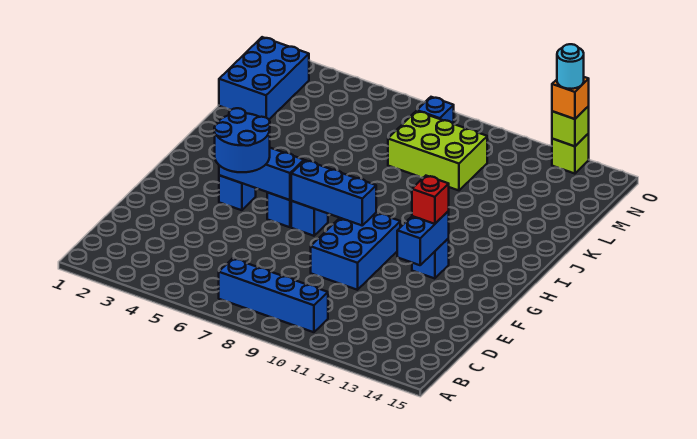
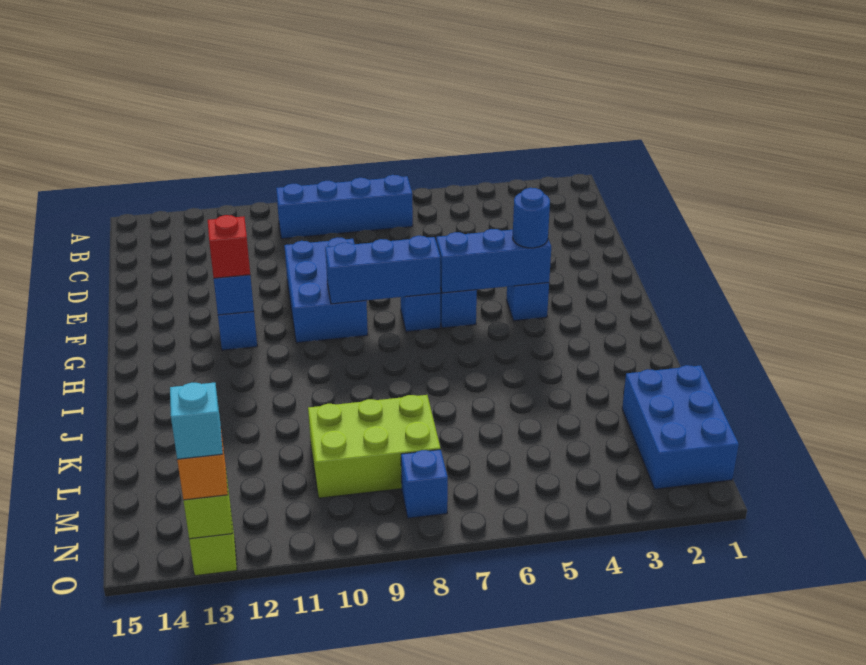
blue 2x2 round brick [214,108,270,172] -> blue 1x1 round brick [513,188,550,248]
cyan 1x1 round brick [557,44,584,89] -> cyan 1x1 brick [170,382,223,459]

